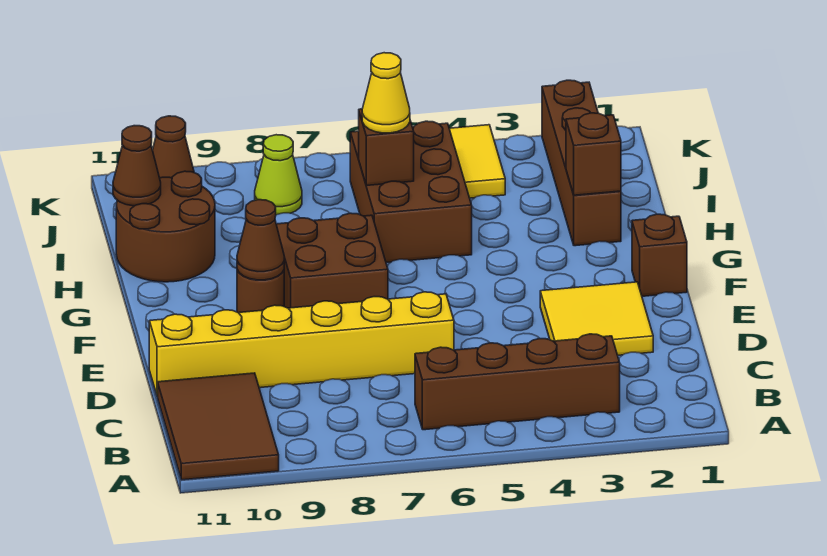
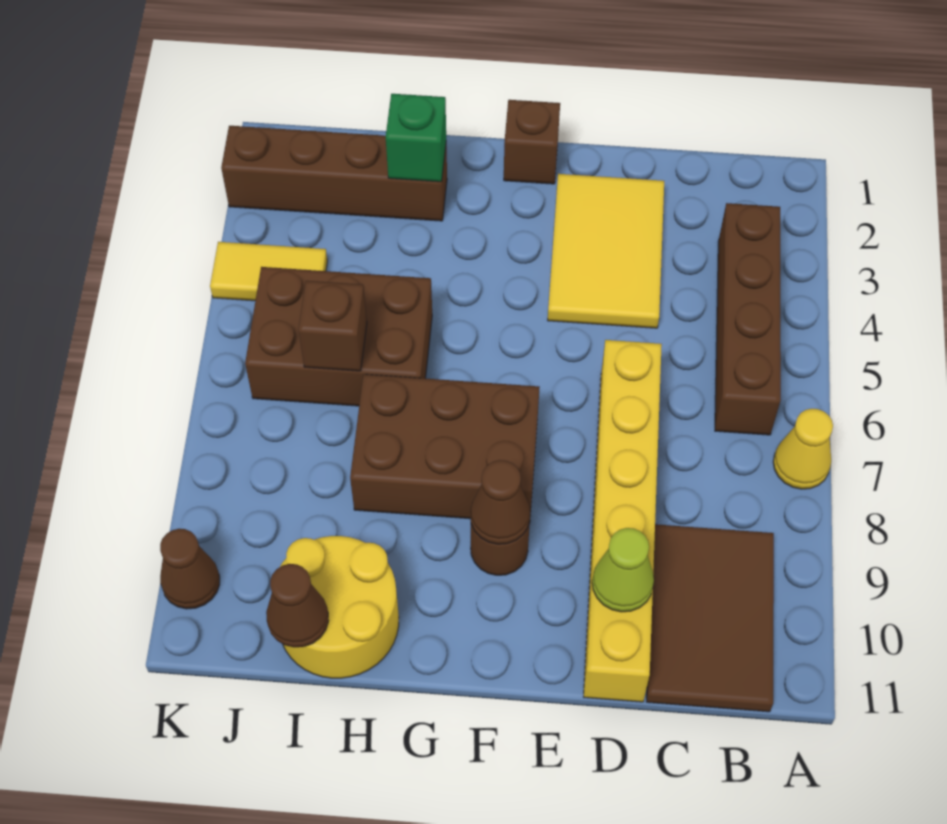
brown 2x3 tile [158,373,279,480] -> brown 2x3 tile turned to [646,524,774,712]
yellow 2x2 tile [540,282,653,355] -> yellow 2x3 tile [548,174,664,328]
brown 2x2 brick [276,213,388,308] -> brown 2x3 brick [350,374,540,522]
brown 1x1 brick [566,113,621,195] -> green 1x1 brick [386,94,446,182]
brown 2x2 round brick [116,171,215,282] -> yellow 2x2 round brick [280,536,399,678]
yellow 1x1 cone [362,53,410,133] -> yellow 1x1 cone moved to [773,409,833,489]
lime 1x1 cone [255,135,302,215] -> lime 1x1 cone moved to [592,528,654,612]

